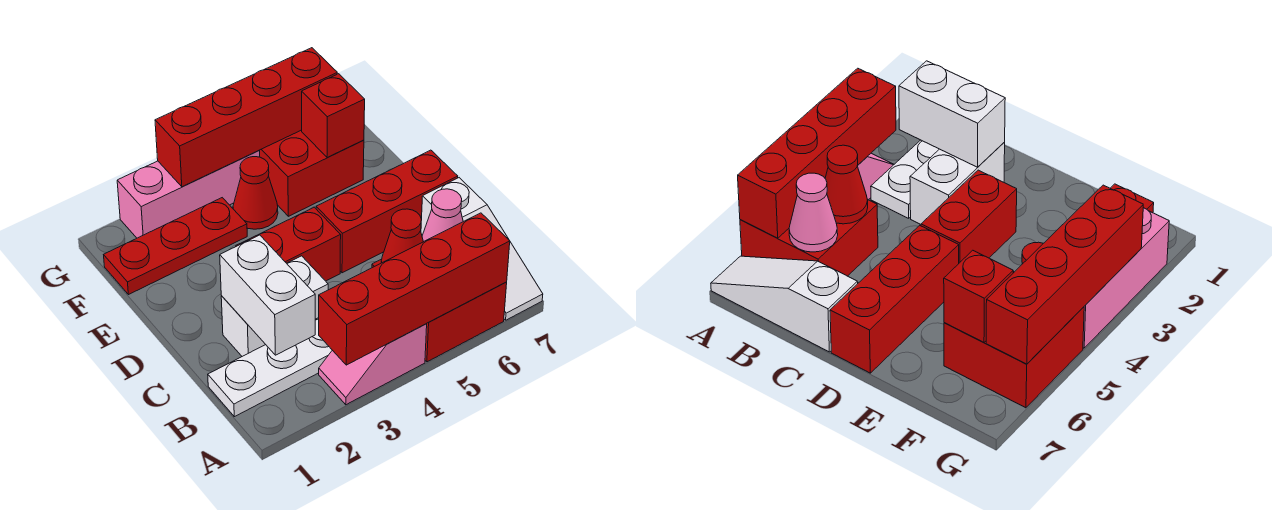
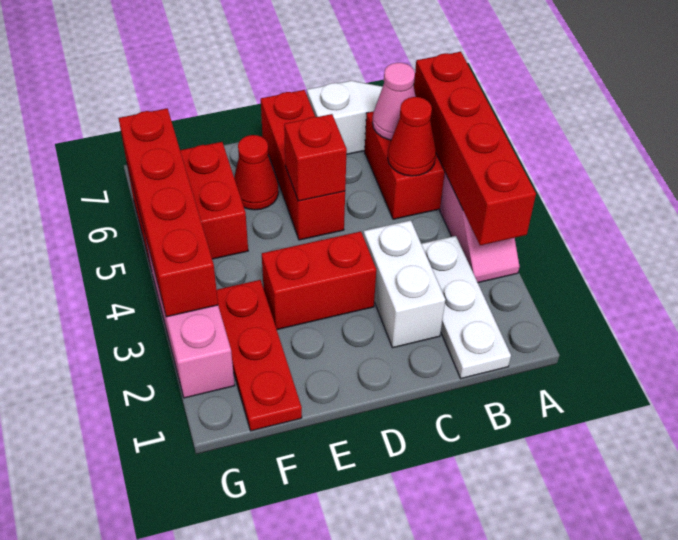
white 1x2 brick [220,235,315,355] -> none
red 1x2 brick [236,207,341,281] -> red 1x2 brick turned to [262,231,376,329]
red 1x1 cone [233,157,278,229] -> red 1x1 cone moved to [234,135,279,210]
red 1x1 brick [302,74,365,157] -> red 1x1 brick moved to [284,114,347,201]

